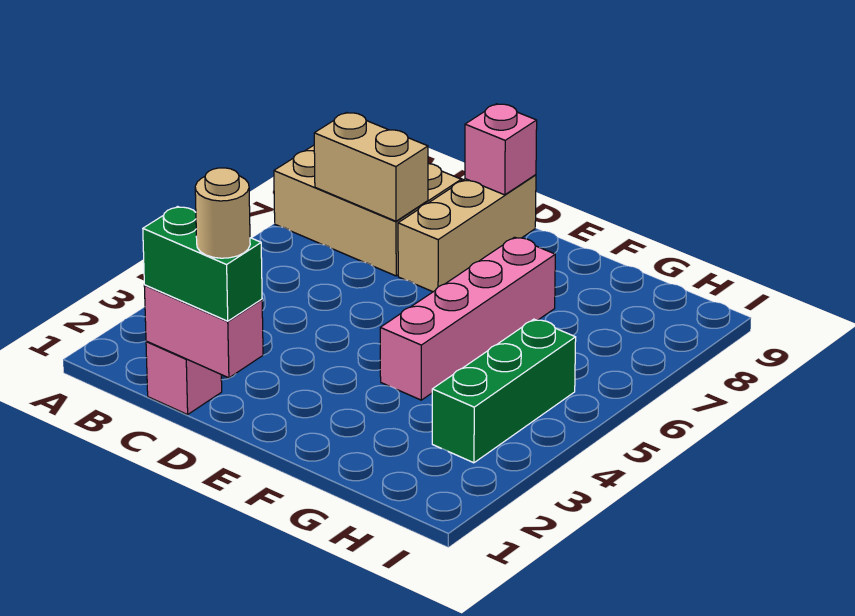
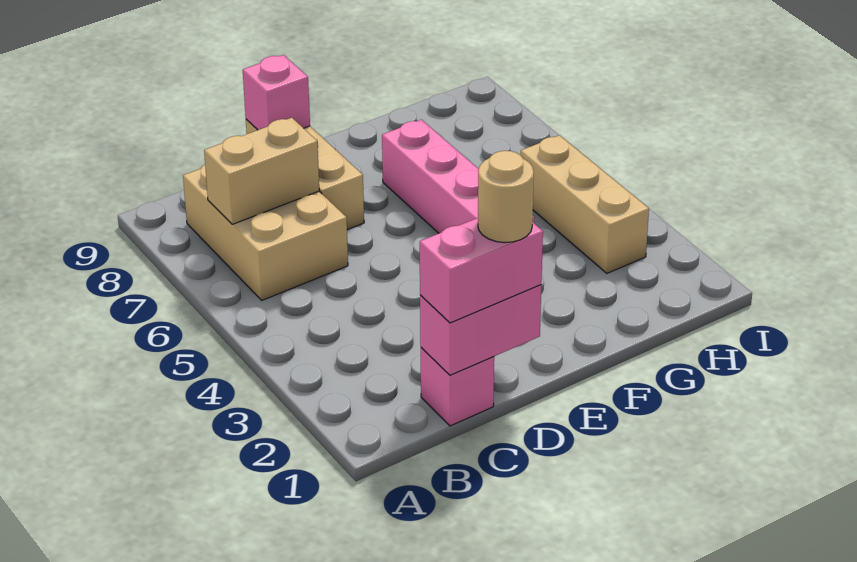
tan 2x3 brick [274,145,461,276] -> tan 2x3 brick turned to [183,165,348,300]
green 1x2 brick [143,207,262,321] -> pink 1x2 brick [420,218,543,323]
green 1x3 brick [432,319,576,463] -> tan 1x3 brick [521,135,649,273]

